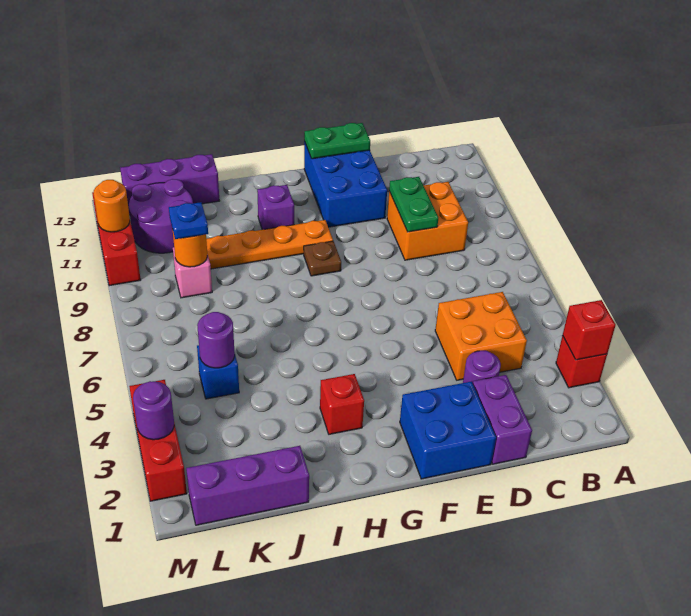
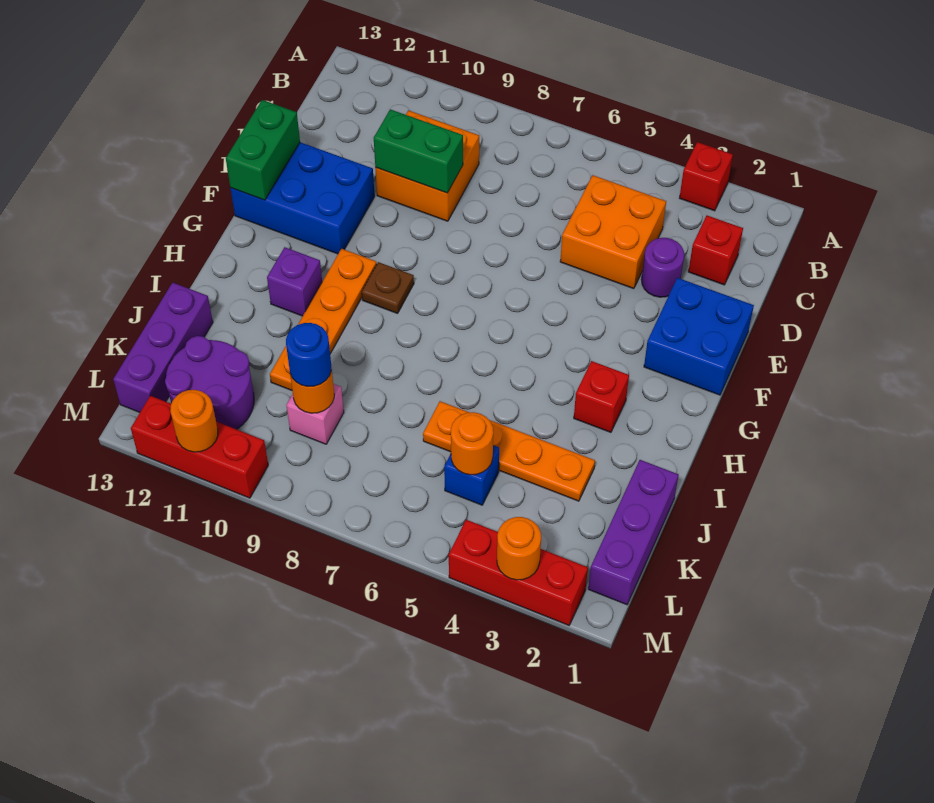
red 1x1 brick [563,300,616,360] -> red 1x1 brick moved to [688,216,743,285]
purple 1x2 brick [473,375,532,464] -> none
green 1x2 plate [389,177,438,232] -> green 1x2 brick [374,109,463,193]
green 1x2 plate [304,123,370,159] -> green 1x2 brick [226,100,300,200]
none -> orange 1x4 plate [423,401,595,501]
purple 1x1 round brick [197,312,235,368] -> orange 1x1 round brick [451,412,493,475]
blue 1x1 plate [169,202,208,239] -> blue 1x1 round brick [286,323,331,387]
purple 1x1 round brick [133,381,174,440] -> orange 1x1 round brick [497,517,541,580]

